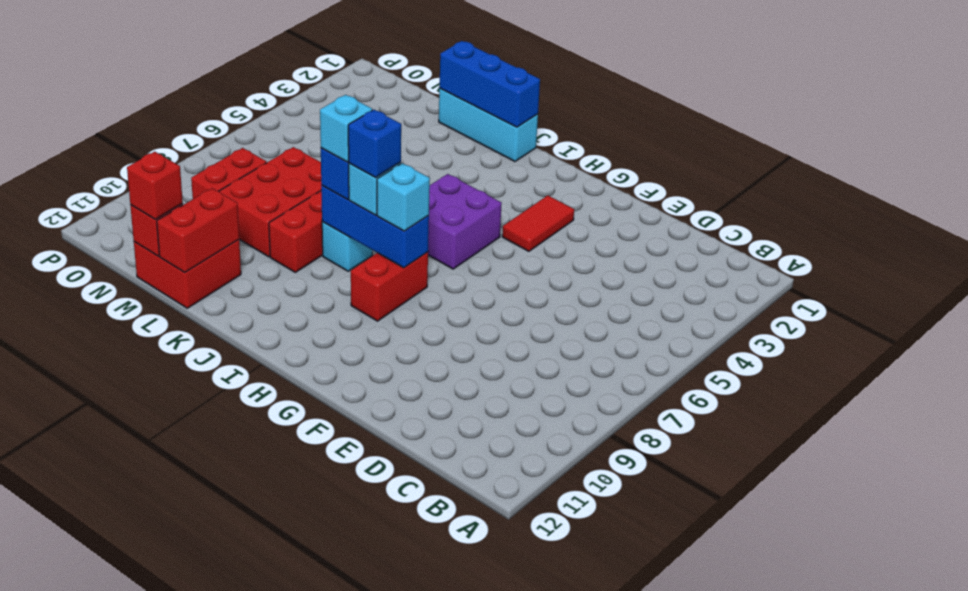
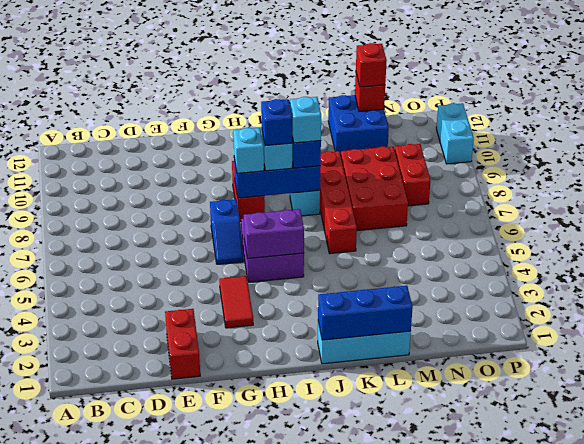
none -> blue 1x2 slope [210,199,243,264]
none -> purple 1x2 brick [244,209,304,258]
red 2x2 brick [134,240,241,308] -> blue 2x2 brick [328,95,389,155]
red 1x2 brick [157,188,239,272] -> red 1x2 brick moved to [165,309,200,379]
none -> cyan 1x2 brick [436,103,474,164]

